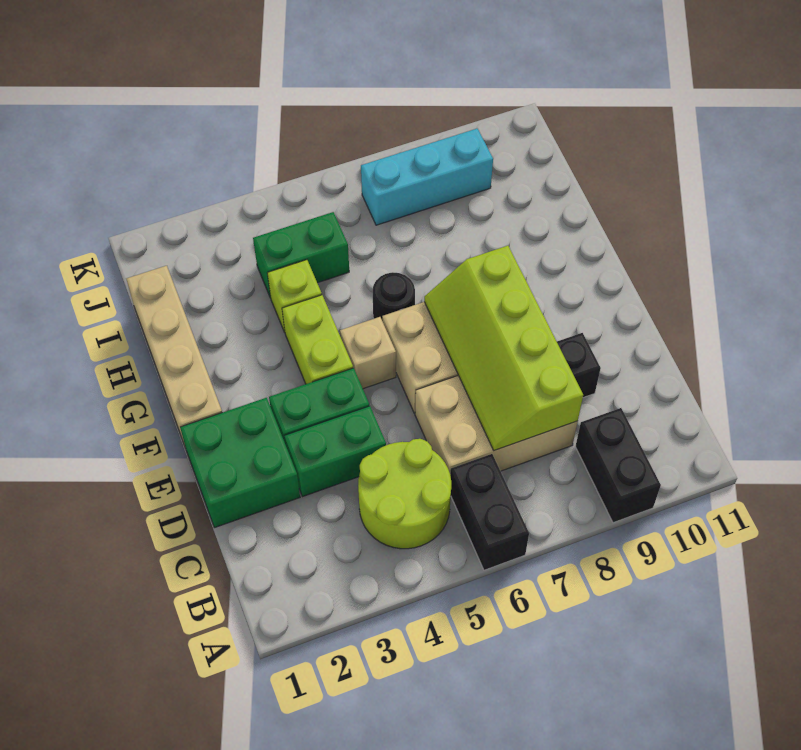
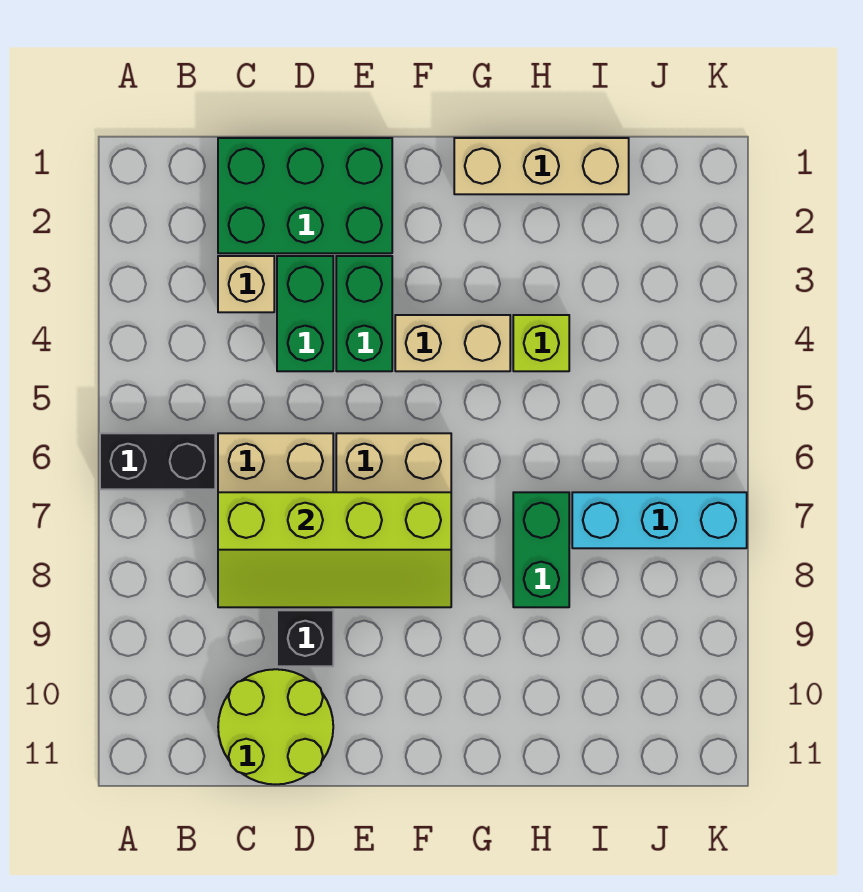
black 1x2 brick [576,408,661,523] -> none
lime 2x2 round brick [358,439,451,549] -> lime 2x2 round brick moved to [218,669,333,785]
lime 2x4 slope [424,246,583,451] -> lime 2x4 slope turned to [218,492,451,607]
green 2x2 brick [180,398,300,528] -> green 2x3 brick [218,138,392,253]
tan 1x4 brick [126,266,222,445] -> tan 1x3 brick [454,138,629,194]
lime 1x2 brick [282,295,353,384] -> tan 1x2 brick [395,315,510,371]
tan 1x1 brick [340,317,396,389] -> tan 1x1 brick moved to [218,256,274,312]
black 1x1 round brick [373,272,415,319] -> none
green 1x2 brick [253,212,349,298] -> green 1x2 brick moved to [513,492,569,607]
cyan 1x3 brick [361,129,493,225] -> cyan 1x3 brick turned to [572,492,747,548]

